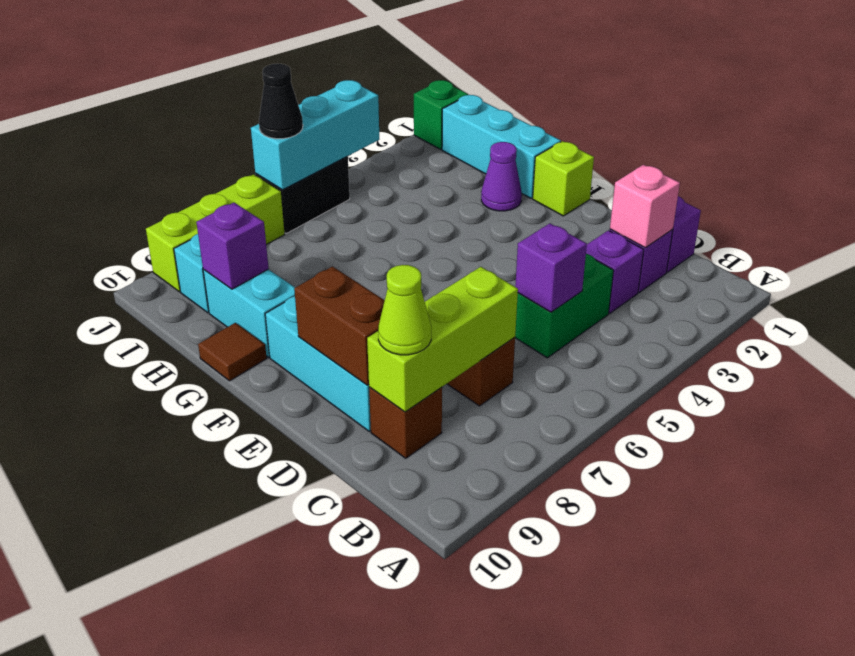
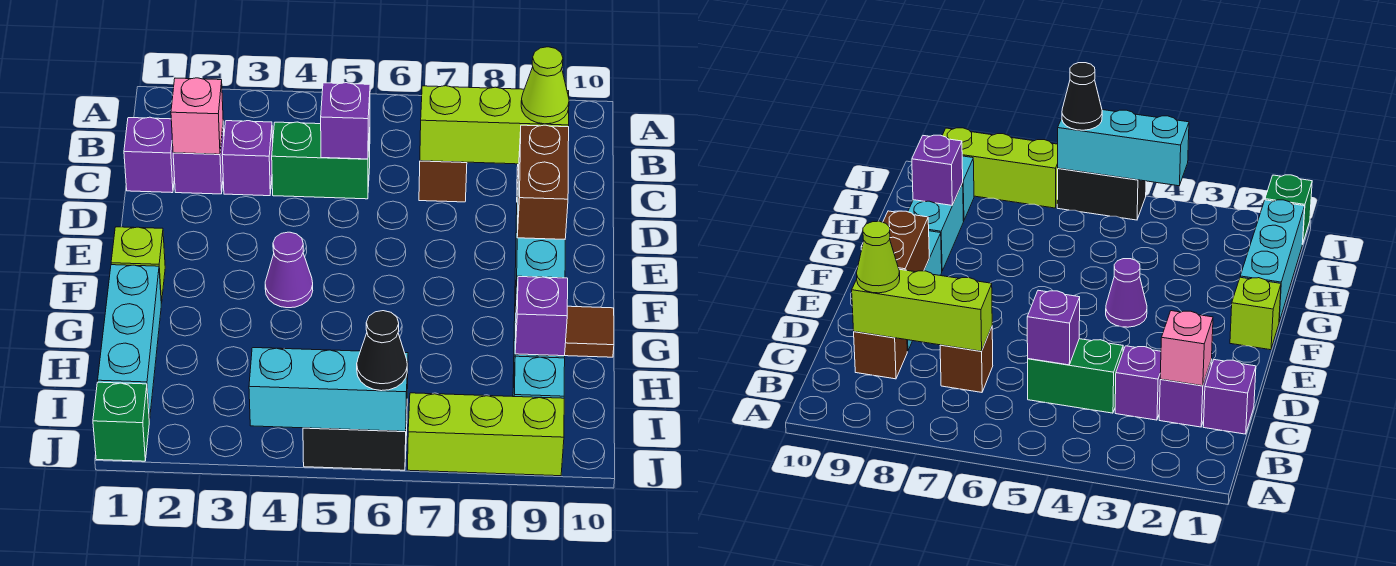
purple 1x1 cone [481,142,522,211] -> purple 1x1 cone moved to [265,232,313,308]

